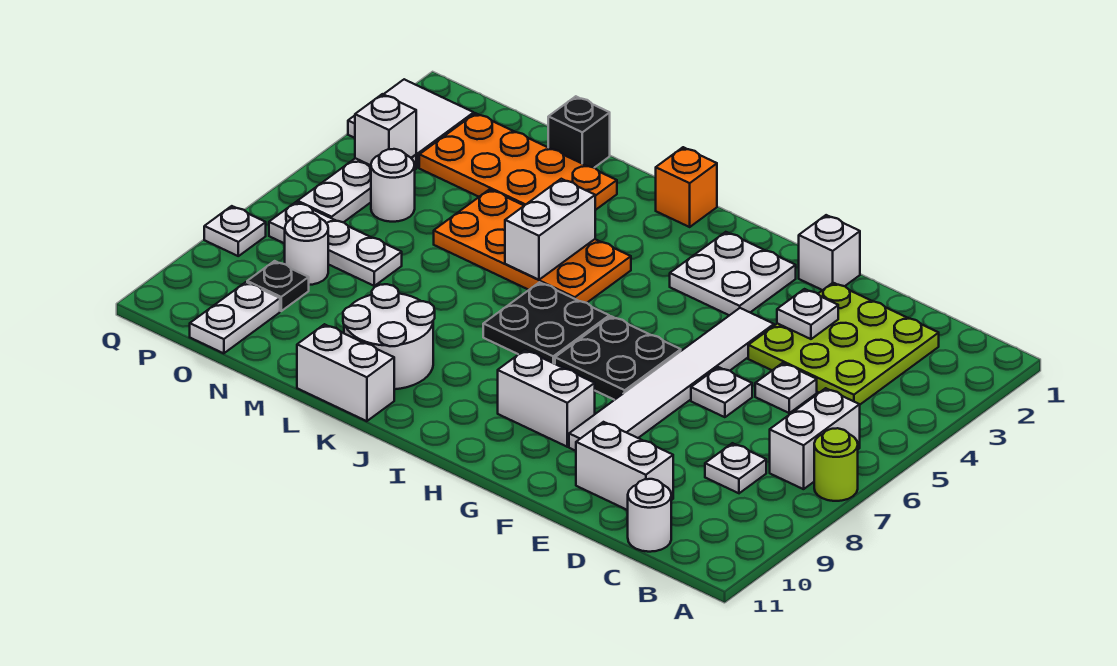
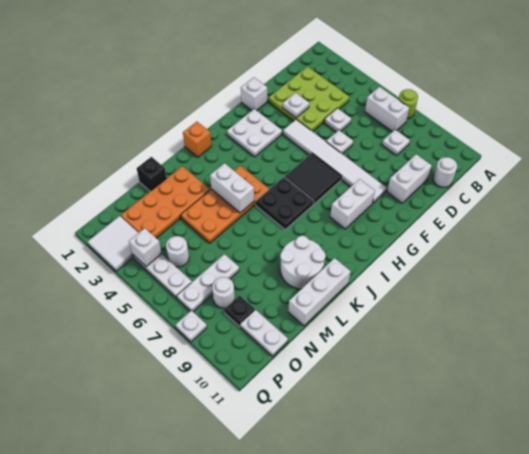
black 2x2 plate [555,316,681,400] -> black 2x2 tile [285,153,341,204]
white 1x2 brick [297,324,394,421] -> white 1x3 brick [288,258,351,326]

